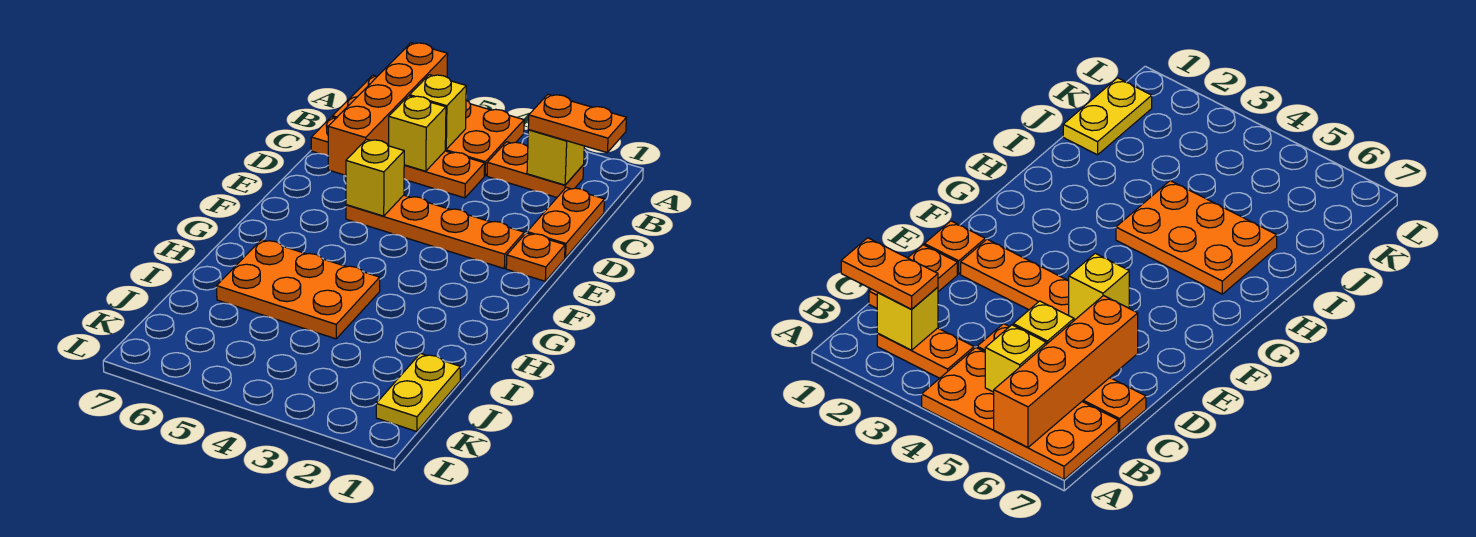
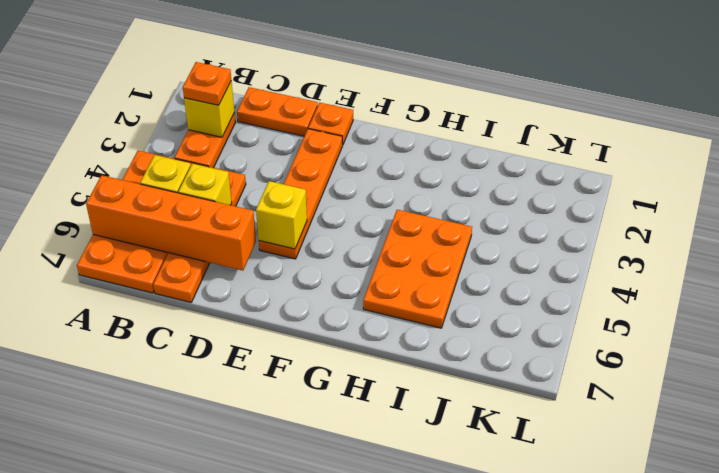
orange 1x2 plate [528,95,626,153] -> orange 1x1 plate [183,62,231,105]
yellow 1x2 plate [376,353,460,432] -> none

